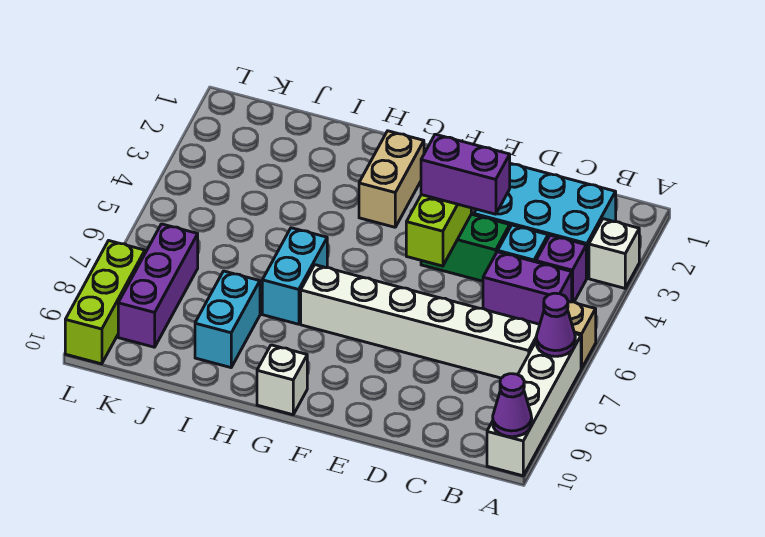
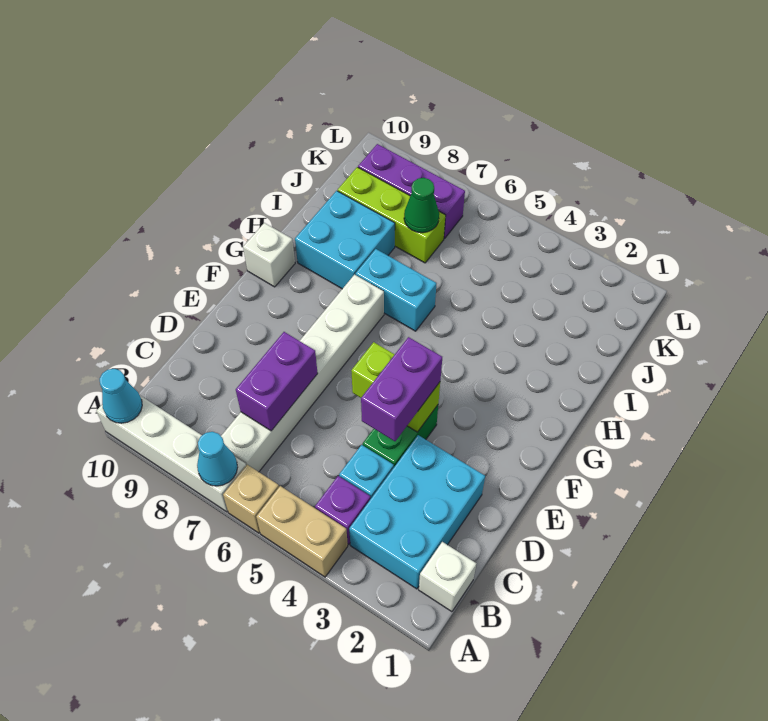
white 1x1 brick [589,219,639,288] -> white 1x1 brick moved to [419,542,476,612]
purple 1x1 cone [536,293,575,356] -> cyan 1x1 cone [197,432,238,486]
purple 1x1 cone [493,374,532,437] -> cyan 1x1 cone [100,369,142,423]
purple 1x2 brick [483,252,572,324] -> purple 1x2 brick moved to [236,332,318,431]
tan 1x2 brick [359,131,424,227] -> tan 1x2 brick moved to [256,486,348,577]
cyan 1x2 brick [195,271,260,368] -> cyan 2x2 brick [295,191,395,289]
none -> green 1x1 cone [404,178,439,233]
lime 1x3 brick [65,241,145,364] -> lime 1x3 brick moved to [338,167,446,263]

